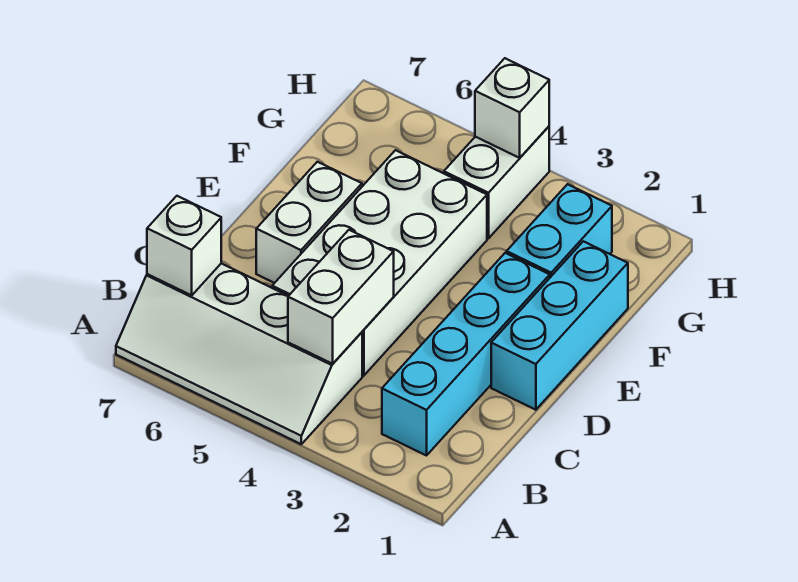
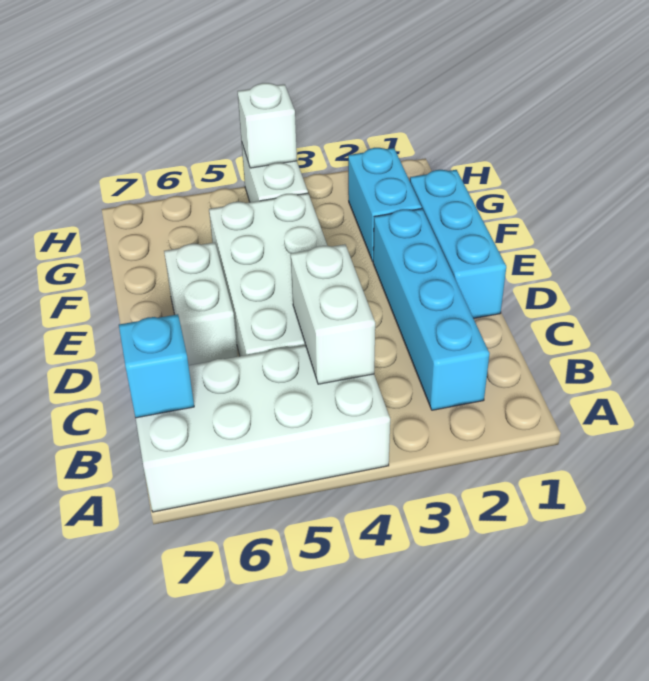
white 2x4 slope [116,263,362,444] -> white 2x4 brick [136,345,390,512]
white 1x1 brick [147,196,221,295] -> cyan 1x1 brick [119,314,194,418]

